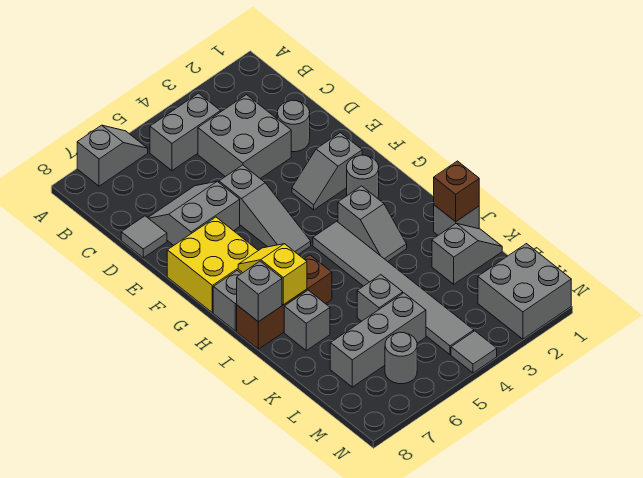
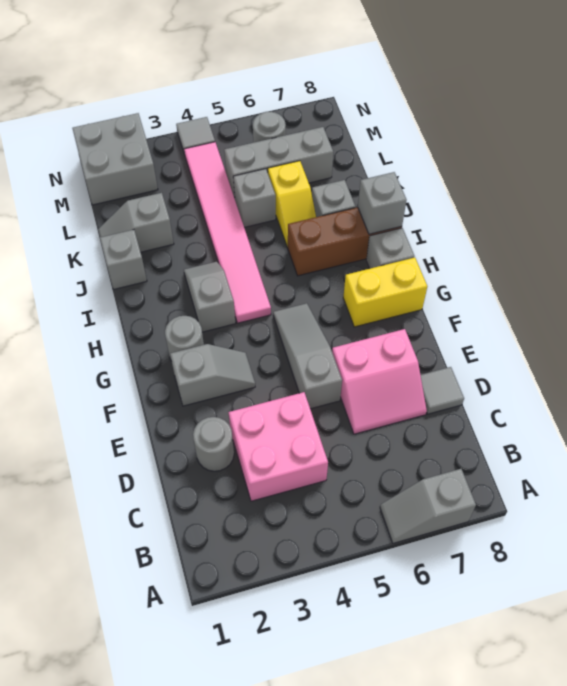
grey 1x2 brick [150,93,220,171] -> none
grey 2x2 brick [198,95,291,179] -> pink 2x2 brick [228,392,328,501]
grey 2x2 slope [148,181,240,245] -> pink 2x2 slope [332,329,427,434]
yellow 2x2 brick [167,217,258,313] -> yellow 1x2 brick [343,257,427,327]
grey 1x6 tile [313,221,474,355] -> pink 1x6 tile [184,142,271,323]
yellow 1x2 slope [238,244,307,305] -> yellow 1x2 slope moved to [268,161,316,247]
brown 1x1 brick [434,161,479,222] -> none

